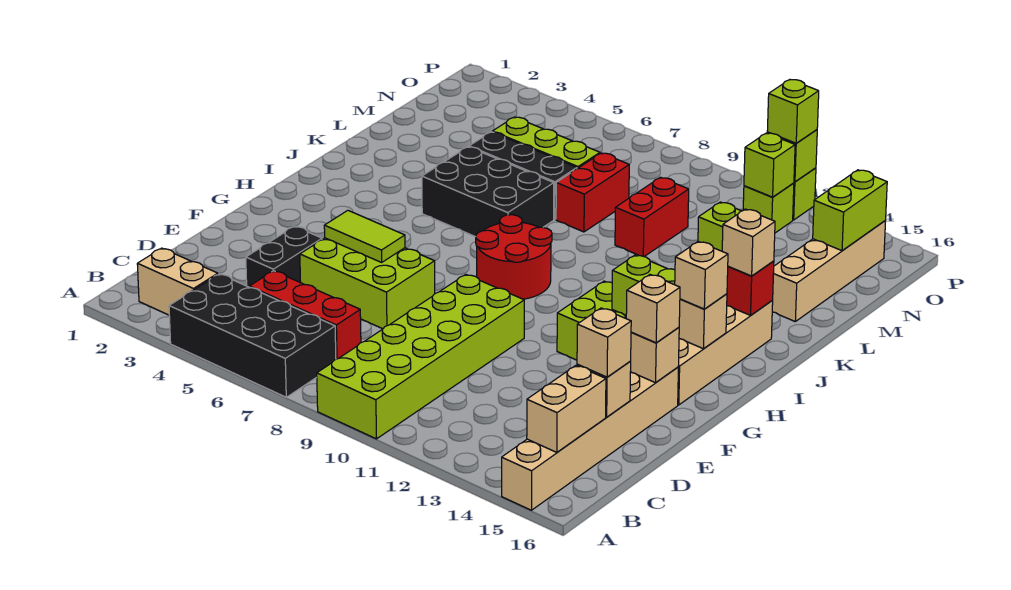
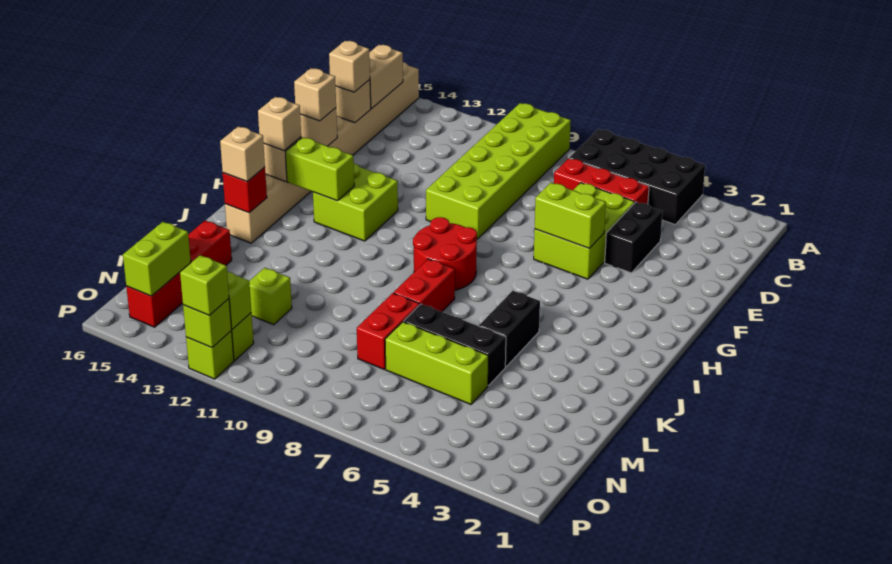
tan 1x2 brick [137,248,218,315] -> none
lime 2x3 brick [300,238,435,329] -> lime 2x3 brick turned to [534,183,634,279]
lime 1x2 tile [324,210,405,262] -> lime 1x2 brick [535,183,606,248]
black 2x3 brick [422,147,554,237] -> black 1x2 brick [479,291,540,367]
red 1x2 brick [615,177,689,257] -> red 1x2 brick moved to [394,259,455,312]
tan 1x4 brick [772,221,886,321] -> red 1x4 brick [126,221,232,327]

